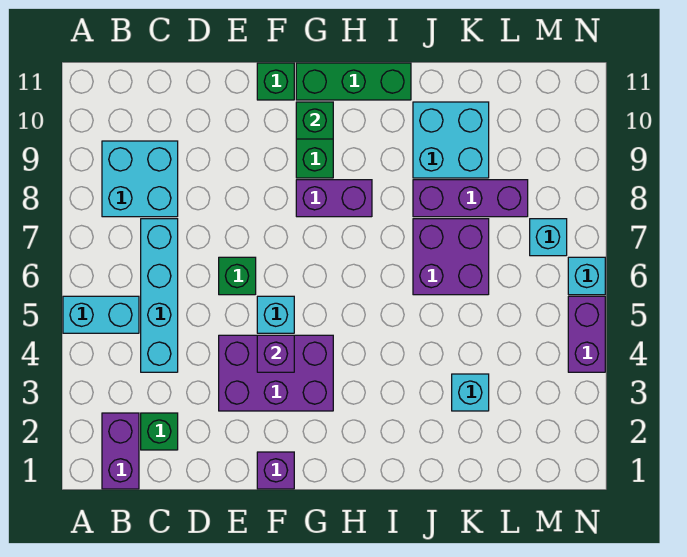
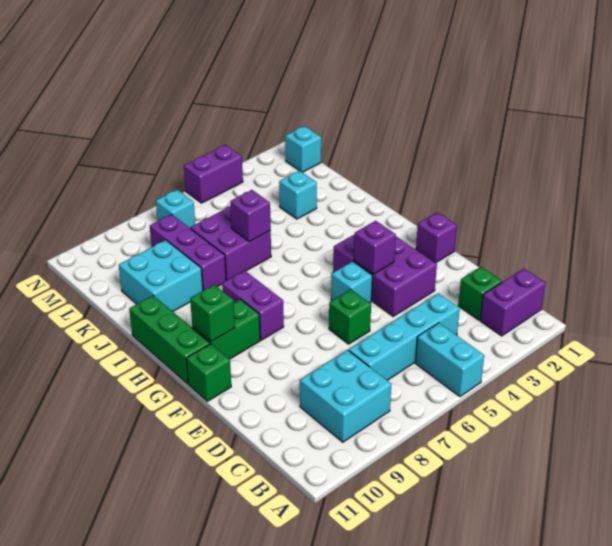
none -> purple 1x1 brick [230,190,271,242]
cyan 1x1 brick [568,257,605,295] -> cyan 1x1 brick moved to [285,126,321,172]

